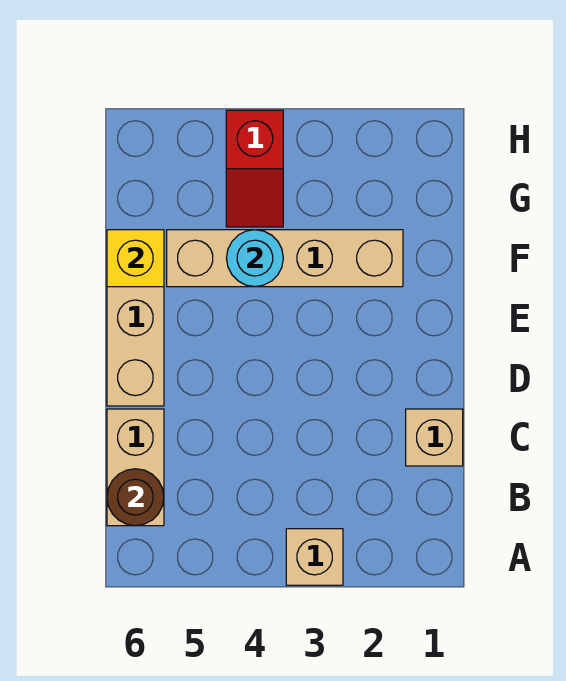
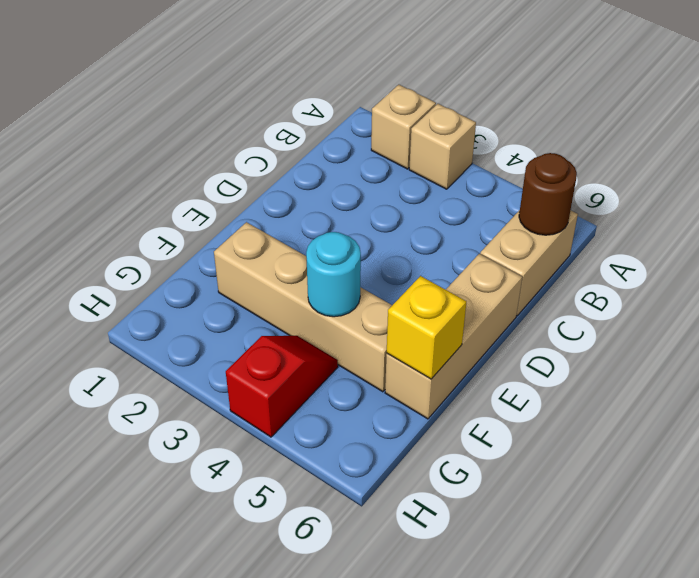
tan 1x1 brick [406,409,463,466] -> tan 1x1 brick moved to [371,85,436,169]

